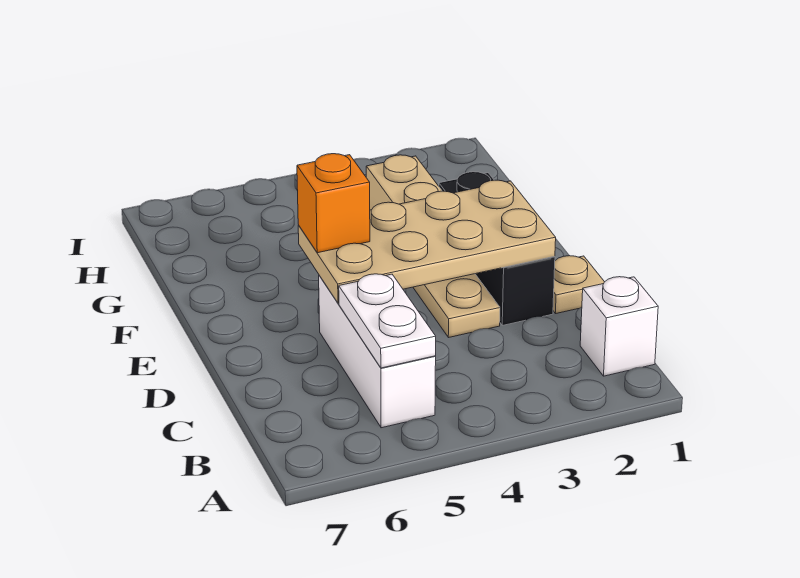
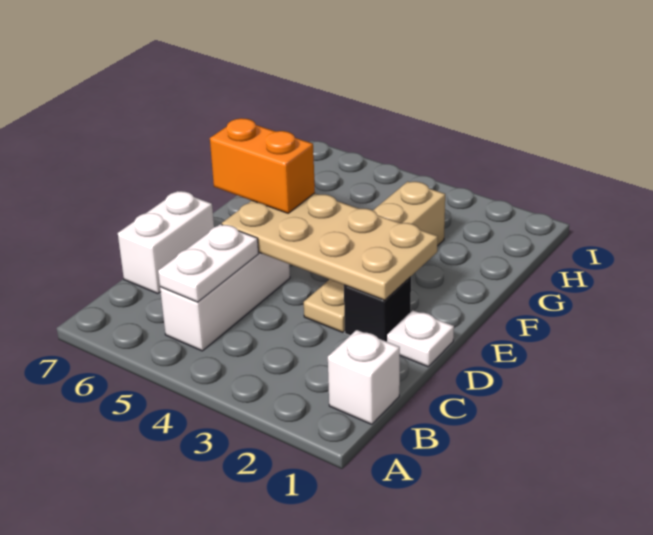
none -> white 1x2 brick [118,191,214,294]
tan 1x1 plate [553,256,604,314] -> white 1x1 plate [387,310,454,367]
black 1x3 brick [439,172,555,325] -> black 1x1 brick [344,277,411,342]
orange 1x1 brick [297,154,370,253] -> orange 1x2 brick [210,118,315,213]

